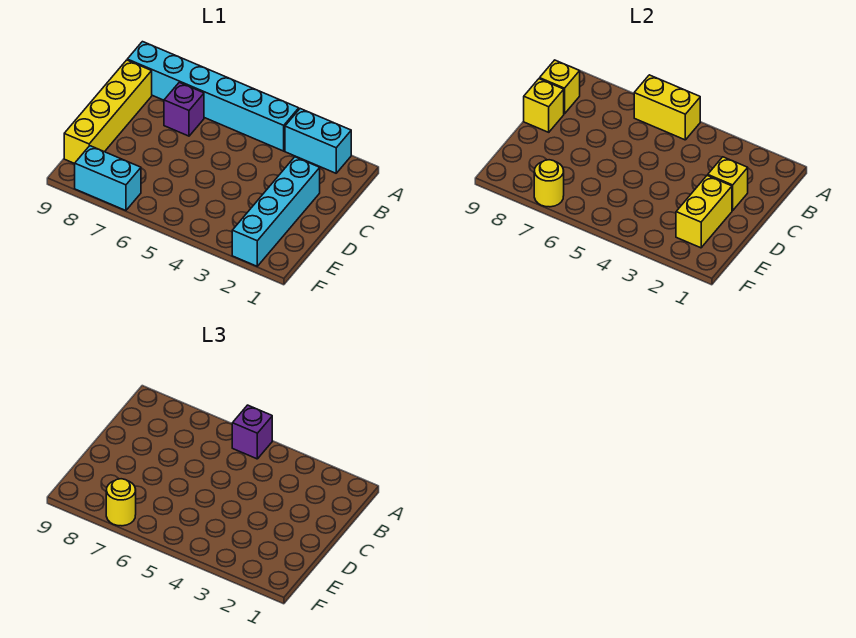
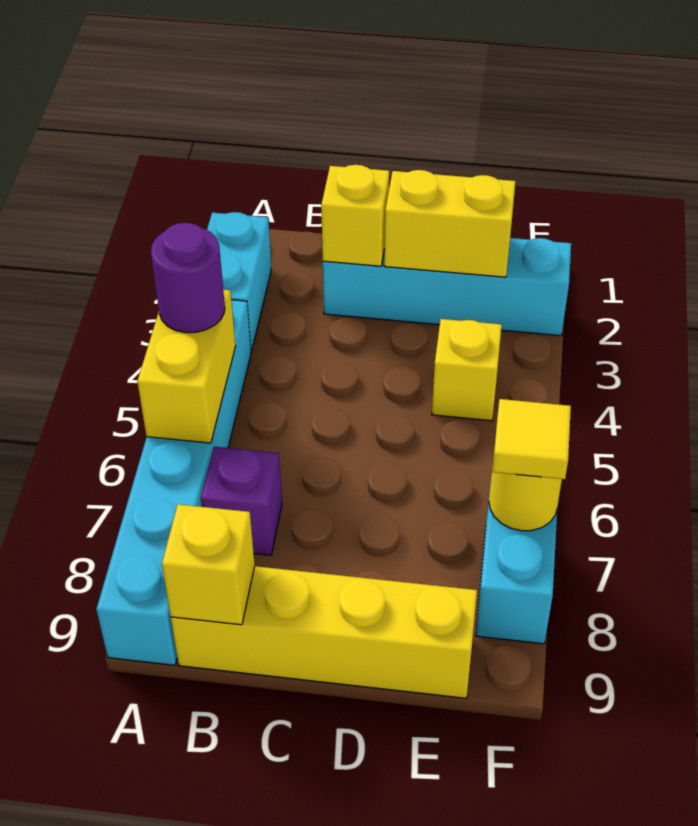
purple 1x1 brick [232,405,272,459] -> purple 1x1 round brick [151,223,225,333]
yellow 1x1 brick [524,79,564,132] -> yellow 1x1 brick moved to [432,319,502,421]
yellow 1x1 round brick [106,479,136,526] -> yellow 1x1 tile [492,399,571,479]

